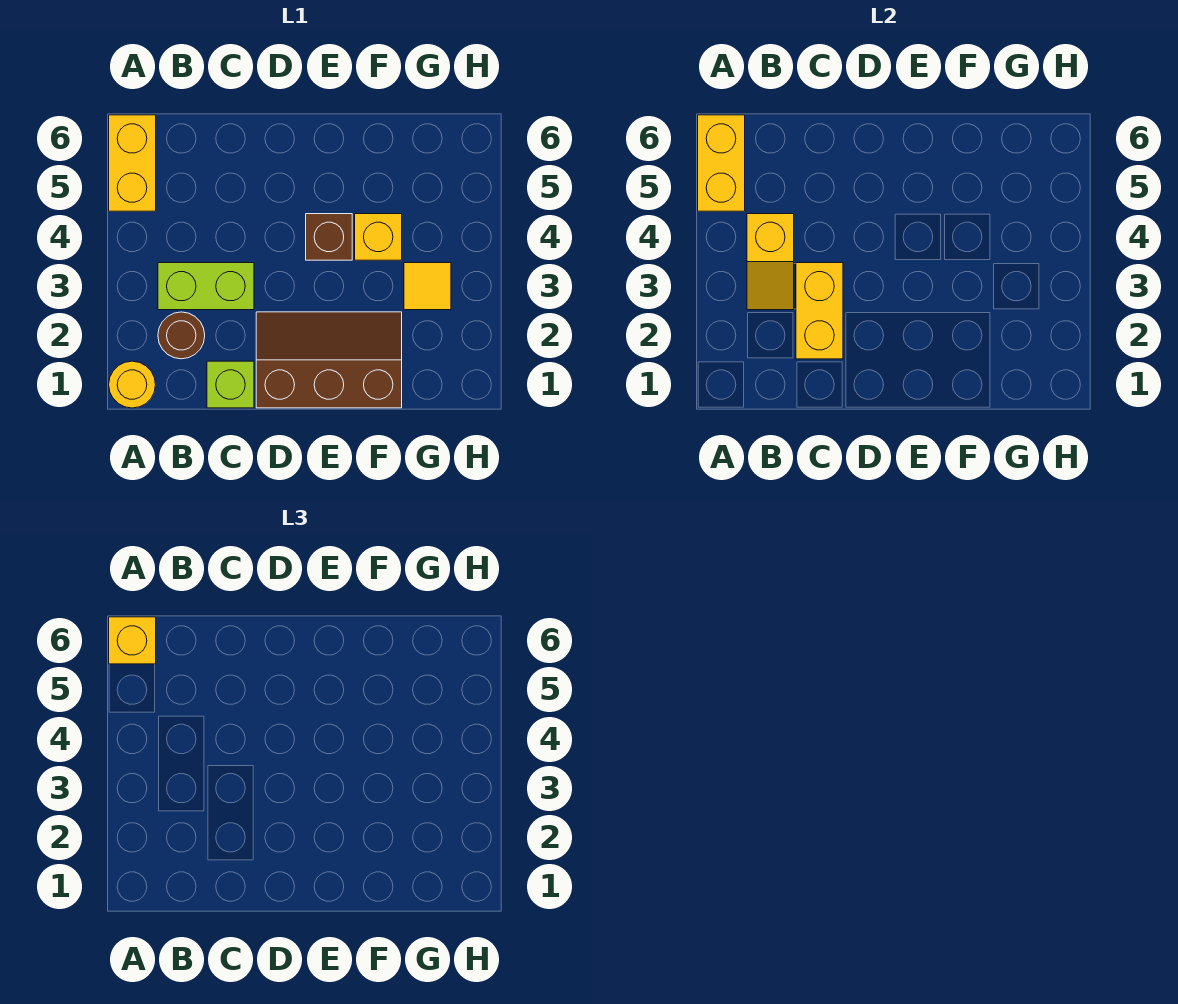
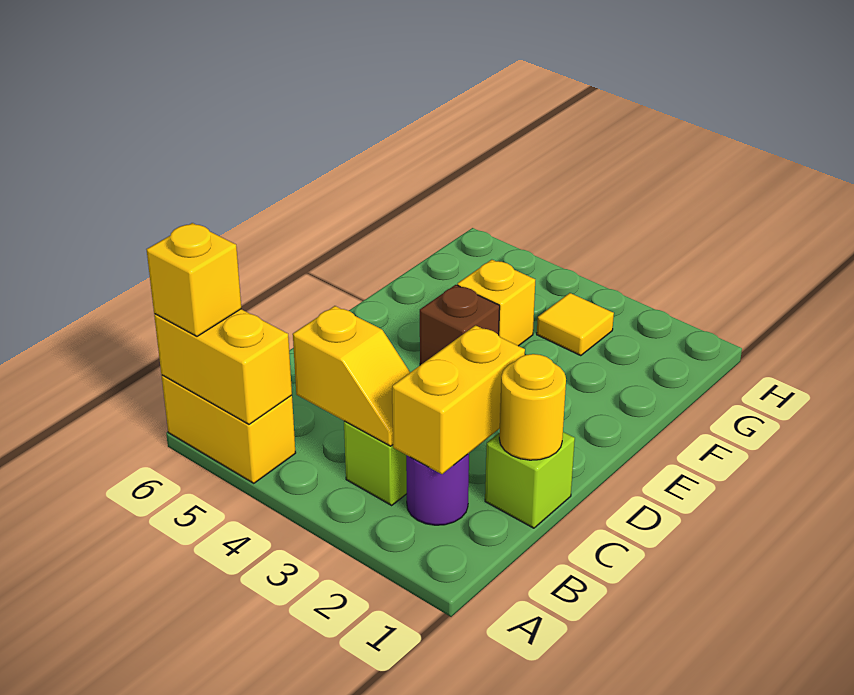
yellow 1x1 round brick [109,361,156,408] -> yellow 1x1 round brick moved to [499,354,566,460]
brown 1x1 round brick [158,312,205,359] -> purple 1x1 round brick [406,453,469,525]
yellow 1x2 brick [796,263,843,359] -> yellow 1x2 brick turned to [392,325,525,474]
brown 2x3 slope [256,312,402,408] -> none

